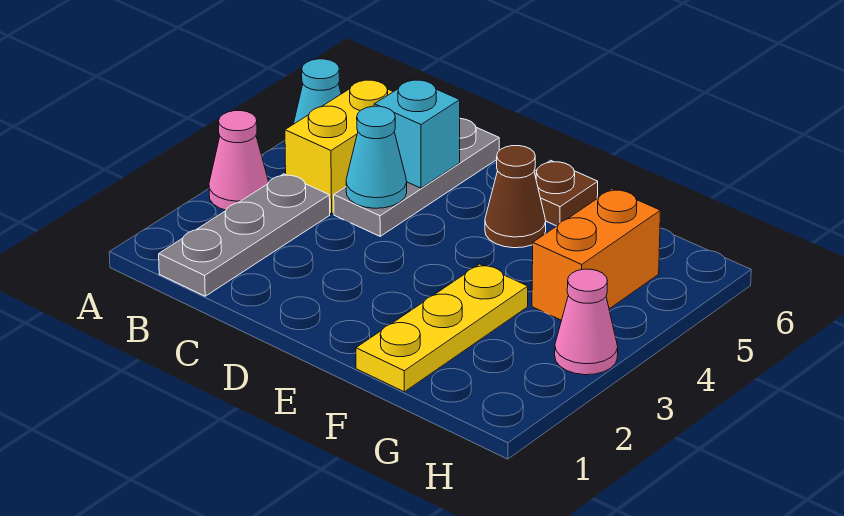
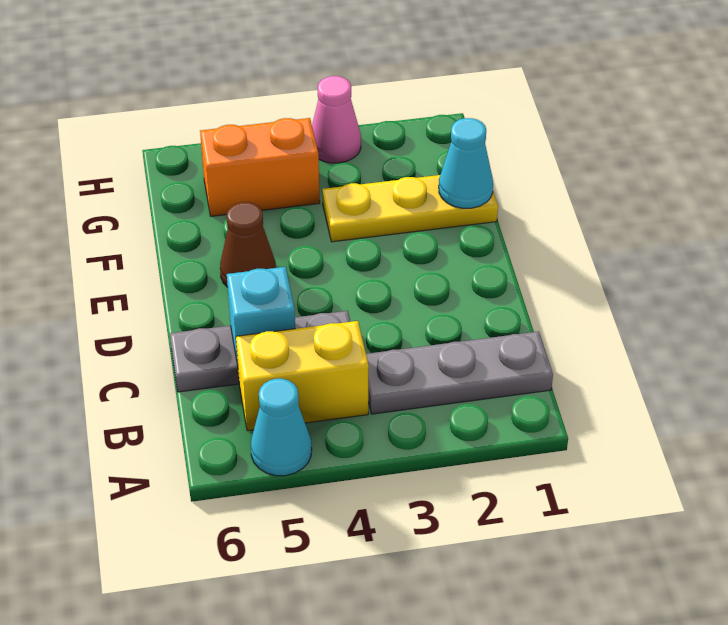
pink 1x1 cone [209,111,269,210] -> none
cyan 1x1 cone [346,106,407,208] -> cyan 1x1 cone moved to [439,118,493,208]
brown 1x1 plate [534,160,598,226] -> none

